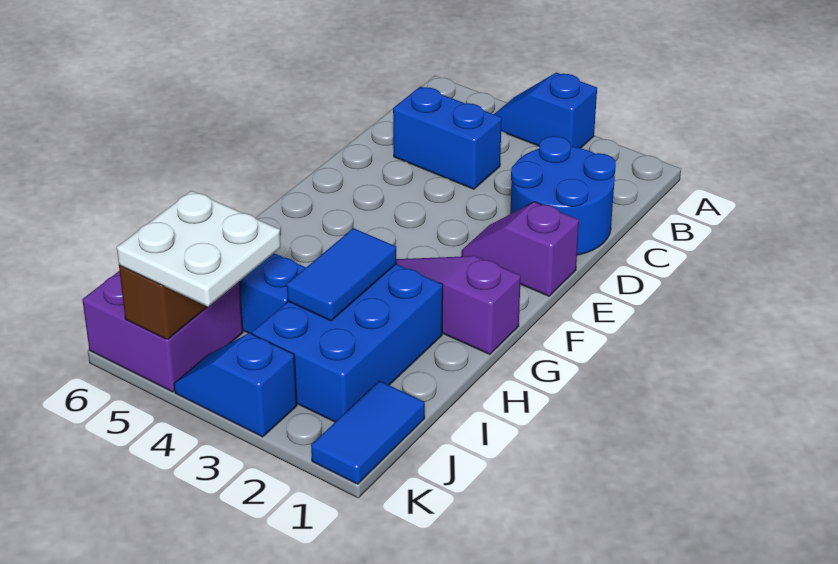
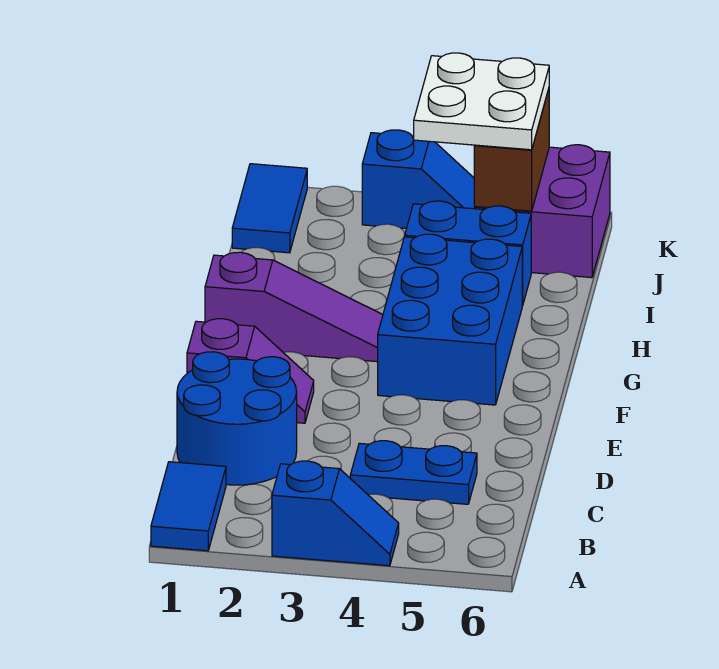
blue 1x2 brick [393,86,502,189] -> blue 1x2 plate [350,441,477,504]
blue 2x3 brick [252,264,443,422] -> blue 2x3 brick moved to [378,234,523,405]
blue 1x2 tile [287,228,397,321] -> blue 1x2 tile moved to [151,462,226,551]

